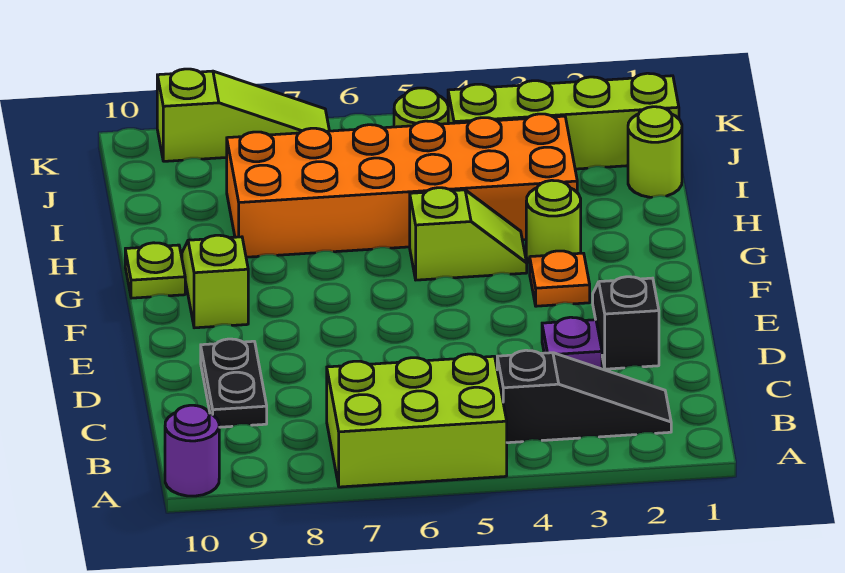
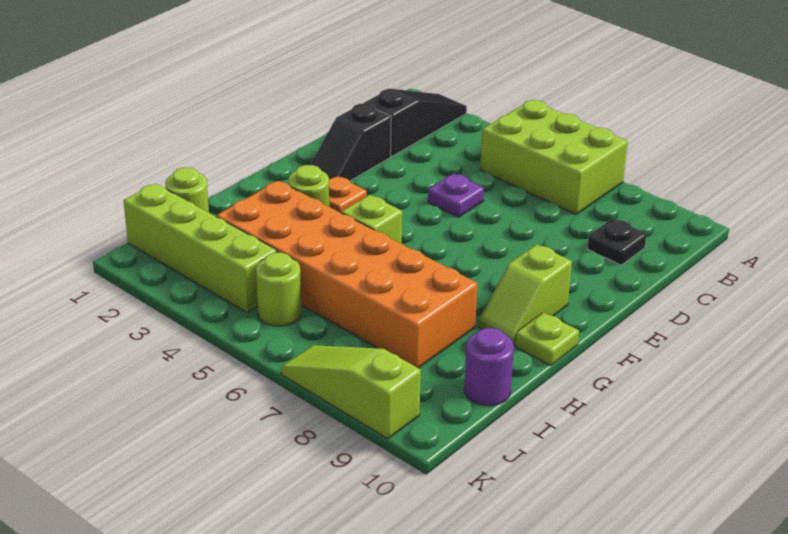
purple 1x1 round brick [165,405,219,496] -> purple 1x1 round brick moved to [464,328,514,406]
black 1x3 slope [497,350,671,443] -> black 1x3 slope turned to [365,89,467,156]
black 1x2 plate [201,339,267,427] -> black 1x1 plate [587,219,647,265]
purple 1x1 plate [542,317,602,369] -> purple 1x1 plate moved to [428,174,484,217]

